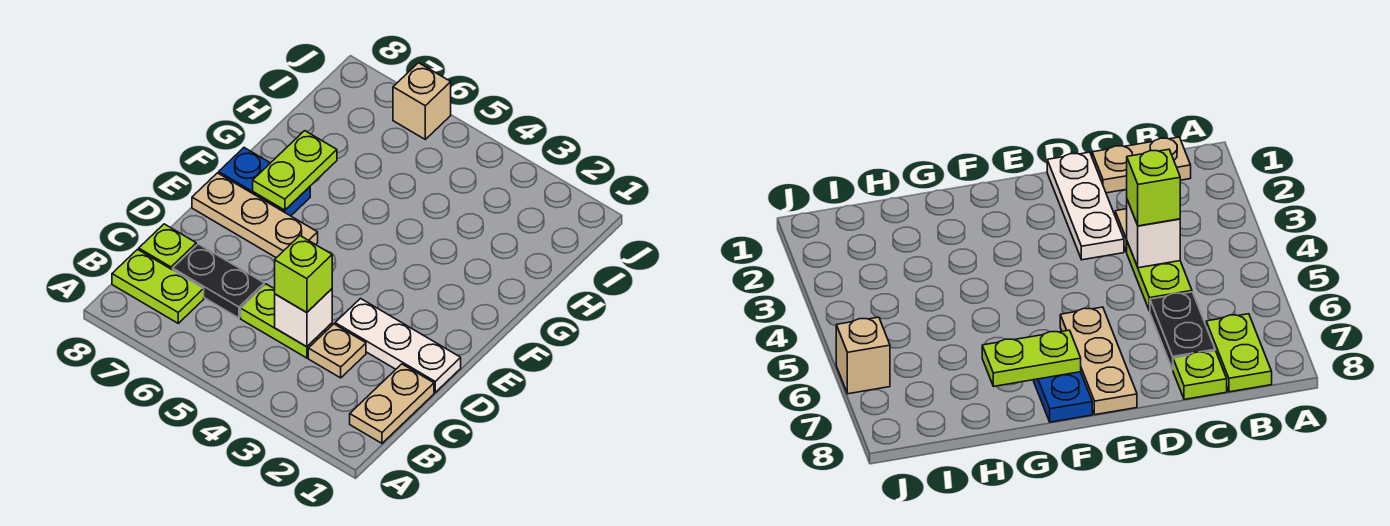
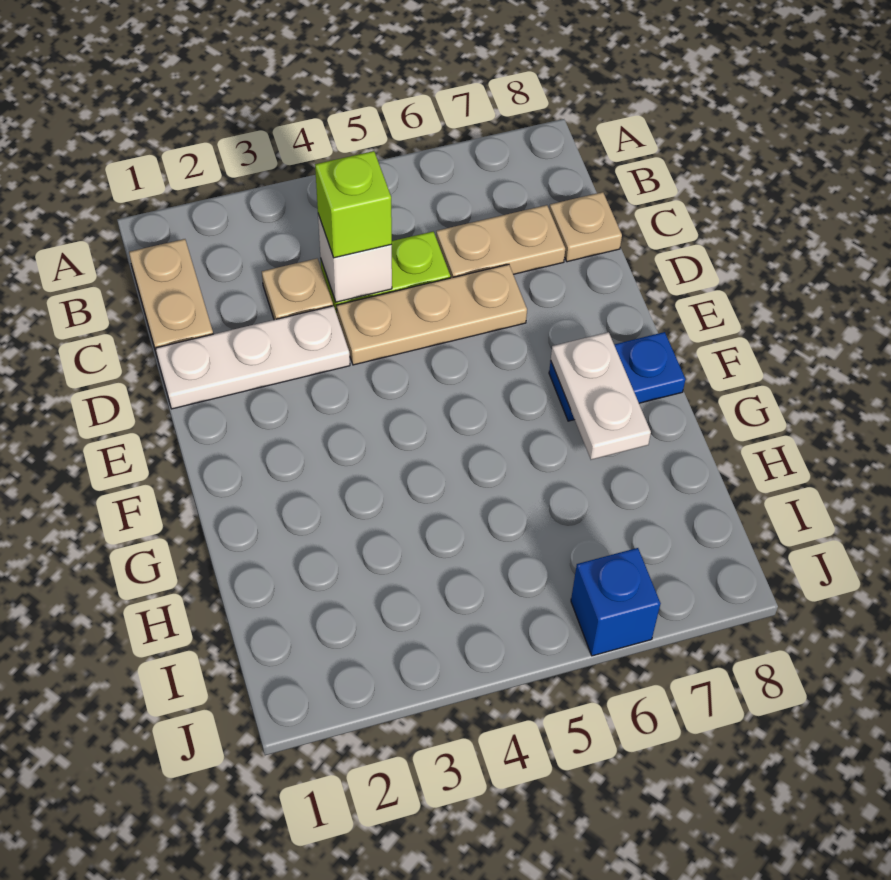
lime 1x2 plate [112,250,204,323] -> none
black 1x2 plate [173,244,264,318] -> tan 1x2 plate [436,205,565,278]
lime 1x1 plate [139,224,196,270] -> tan 1x1 plate [549,192,622,262]
tan 1x3 plate [192,173,318,258] -> tan 1x3 plate moved to [337,264,527,365]
lime 1x2 plate [253,131,337,210] -> white 1x2 plate [551,332,651,460]
tan 1x1 brick [393,63,451,139] -> blue 1x1 brick [571,548,661,656]

